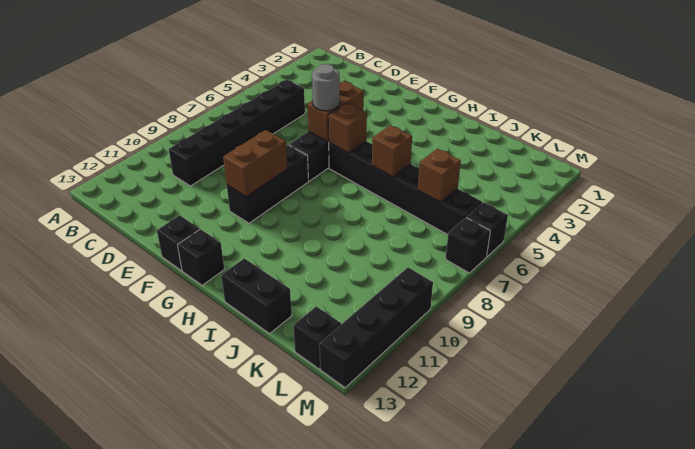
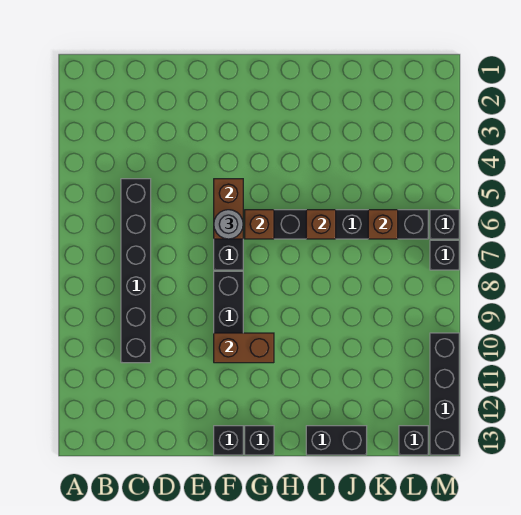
brown 1x2 brick [223,130,287,196] -> brown 1x2 brick turned to [214,333,274,363]

